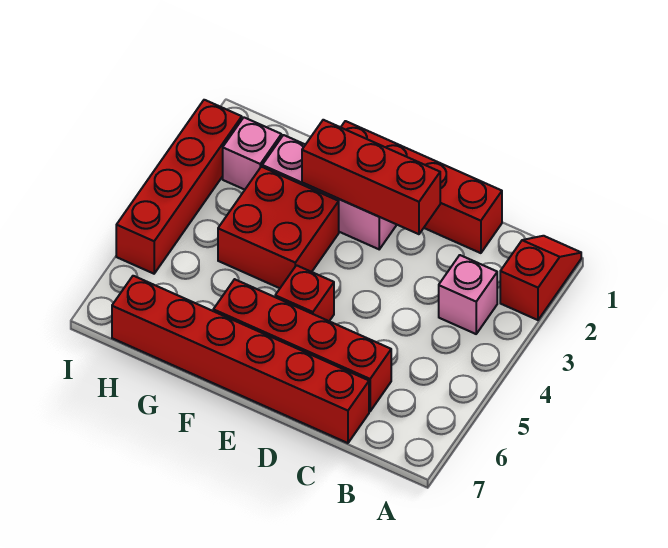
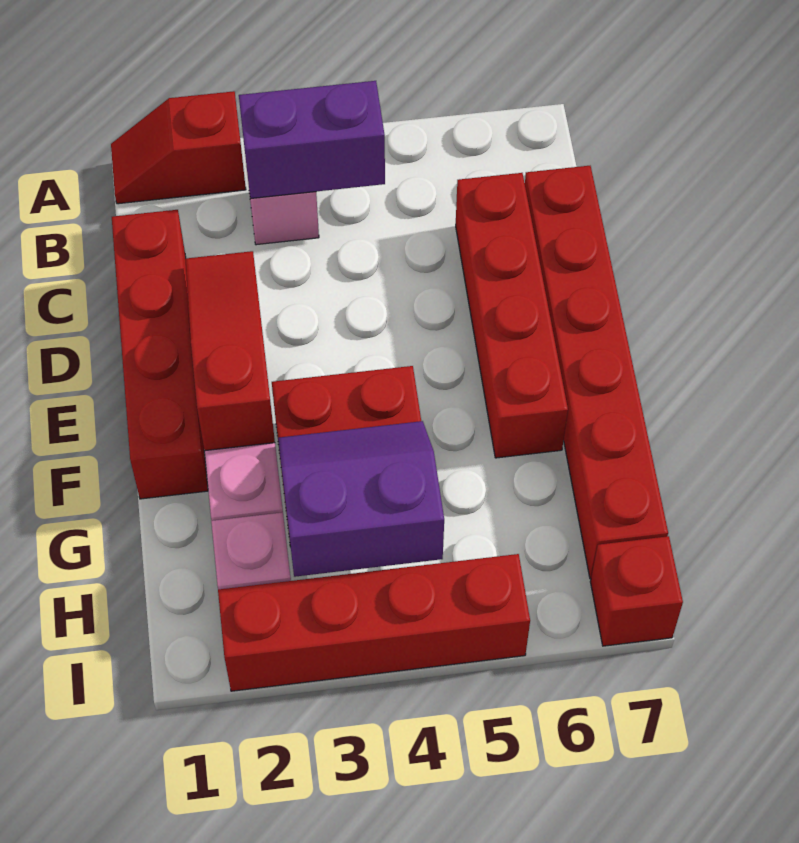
none -> purple 1x2 brick [239,81,385,199]
red 1x3 brick [302,120,440,234] -> red 1x3 slope [185,251,275,451]
red 1x1 brick [275,265,334,321] -> red 1x1 brick moved to [590,536,683,646]
none -> purple 2x2 slope [278,421,444,577]

